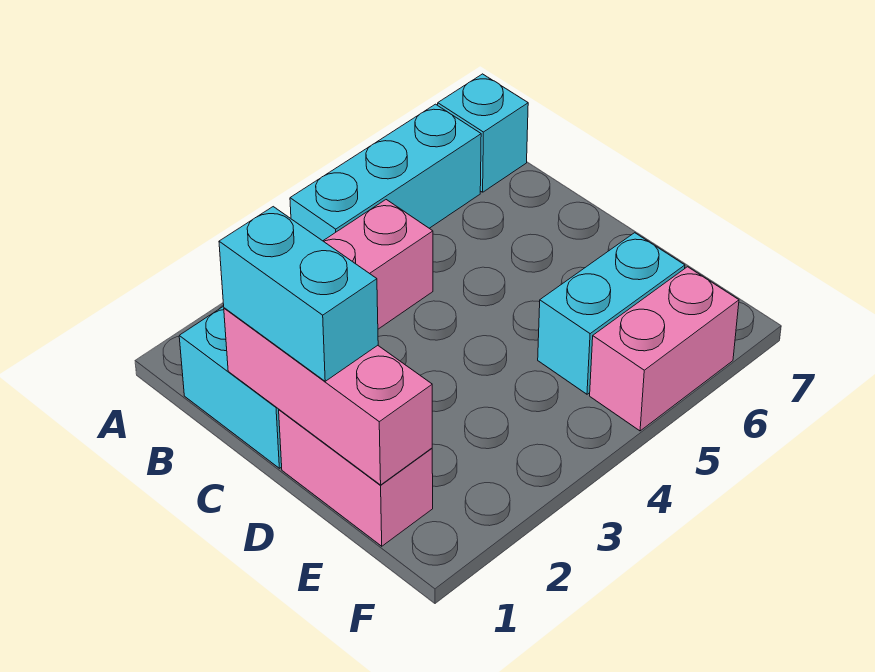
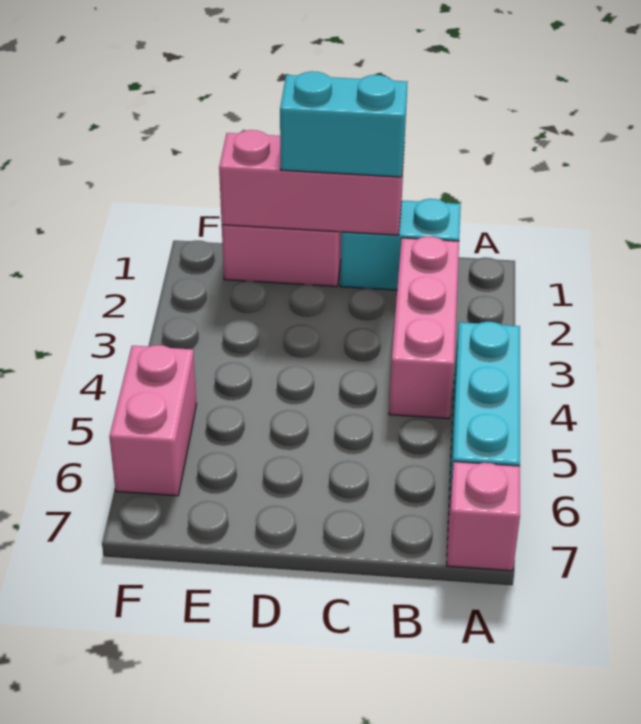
cyan 1x1 brick [438,74,528,192] -> pink 1x1 brick [447,462,520,571]
cyan 1x2 brick [538,233,685,394] -> none

